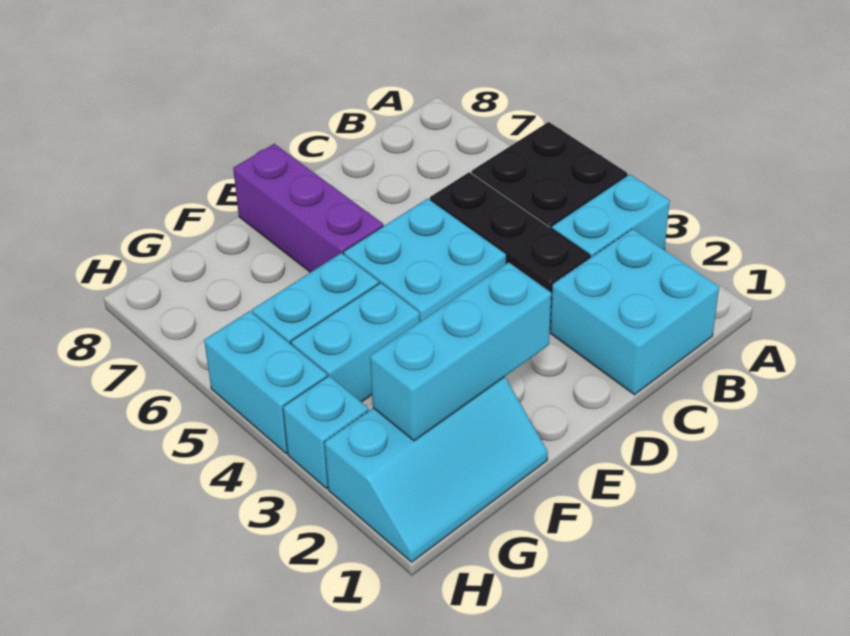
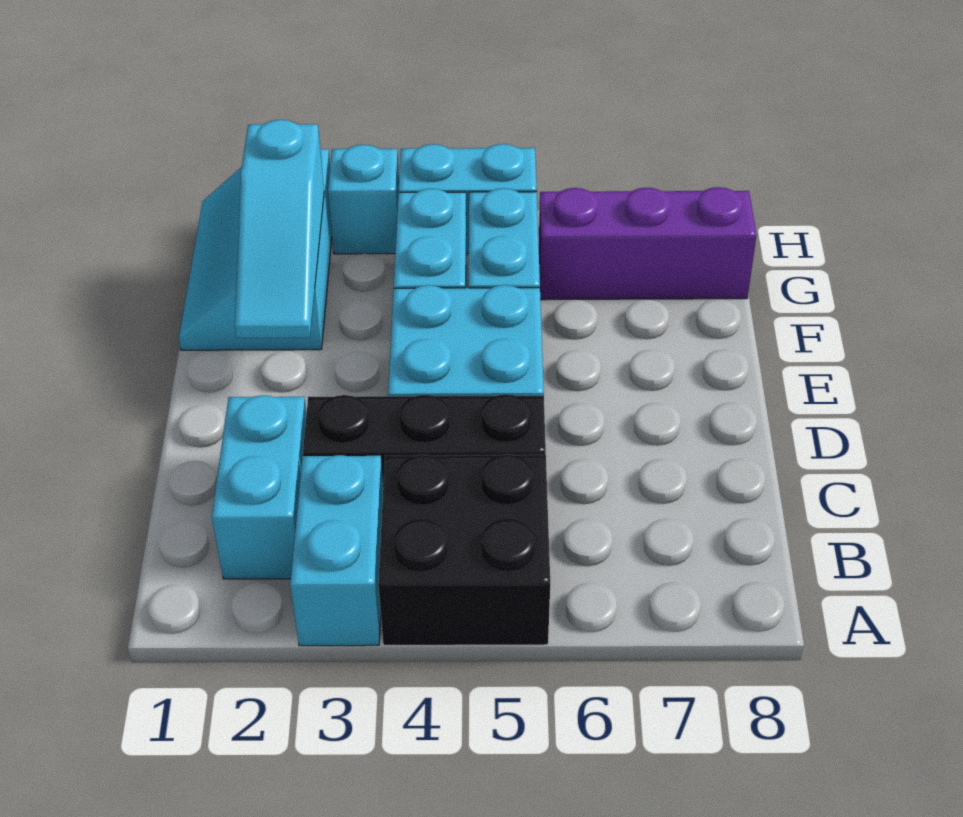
cyan 2x2 brick [550,229,719,395] -> cyan 1x2 brick [212,395,306,579]
cyan 1x3 brick [370,262,551,441] -> cyan 1x3 slope [235,120,324,338]
purple 1x3 brick [233,144,383,272] -> purple 1x3 brick moved to [539,187,757,300]

